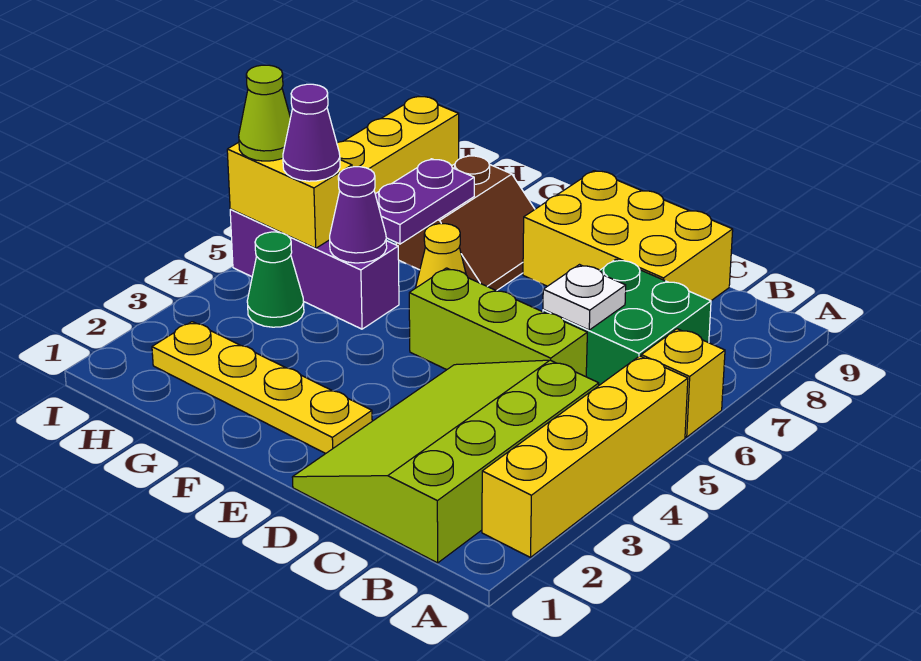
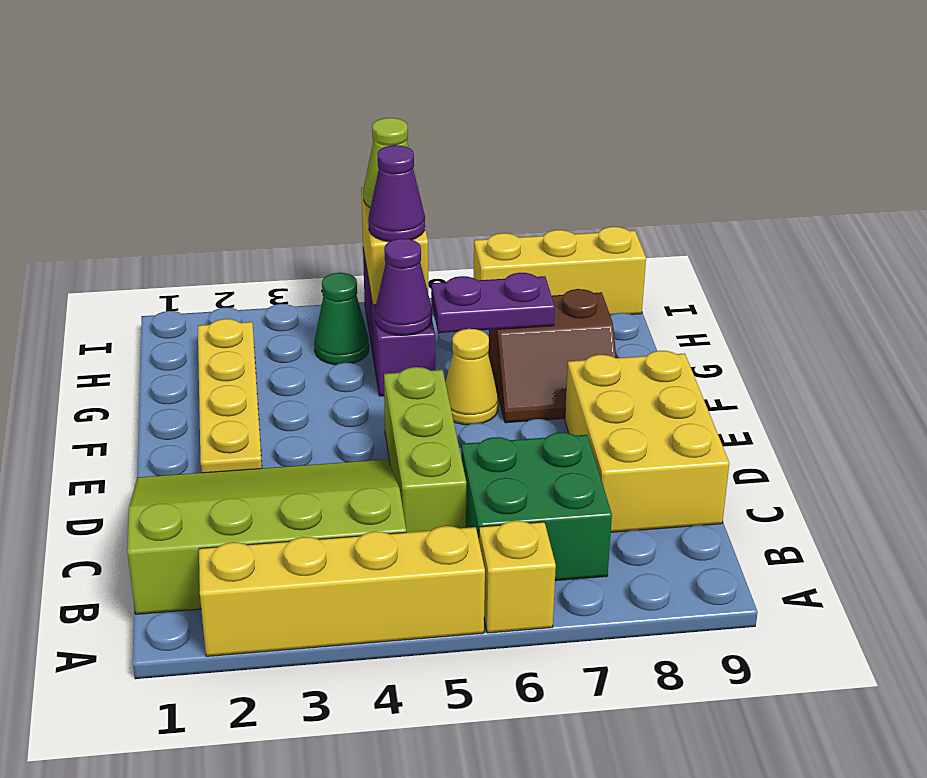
white 1x1 plate [543,265,626,330] -> none

